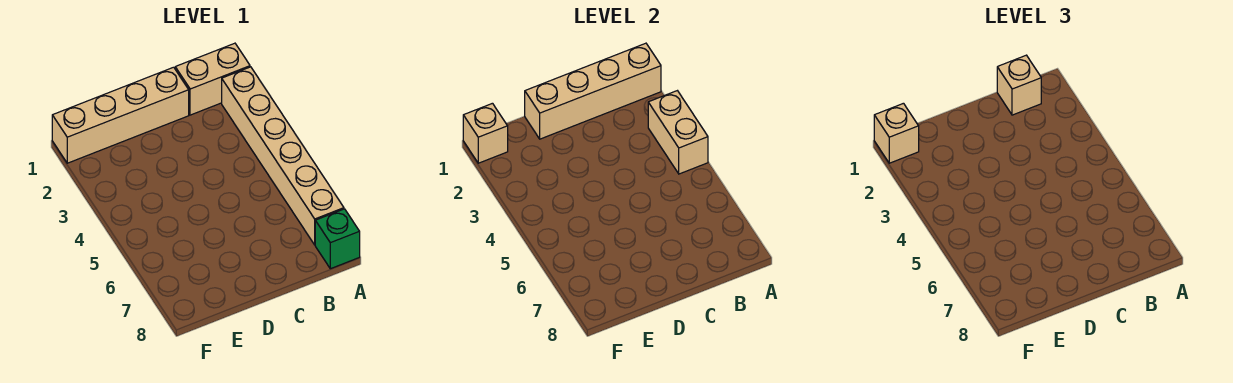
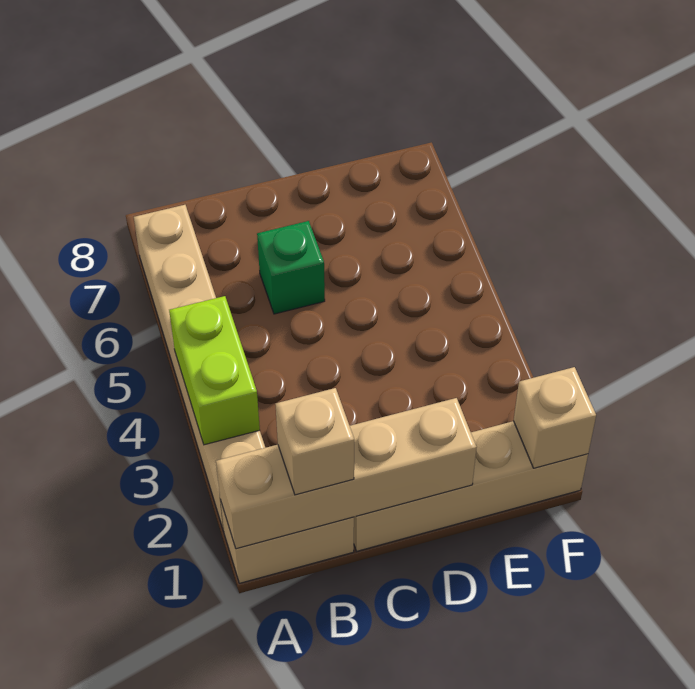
tan 1x2 brick [648,91,708,174] -> lime 1x2 brick [169,296,260,445]
green 1x1 brick [315,209,360,269] -> green 1x1 brick moved to [257,221,325,314]
tan 1x1 brick [874,103,919,163] -> none

